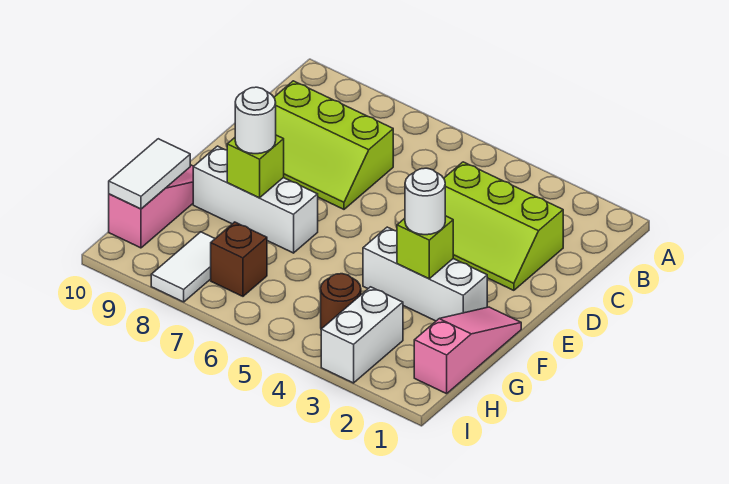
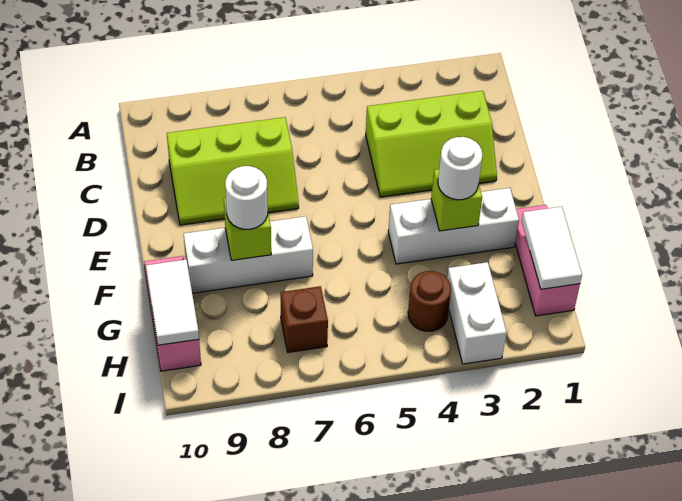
white 1x2 tile [151,232,215,302] -> white 1x2 tile moved to [522,207,582,289]

